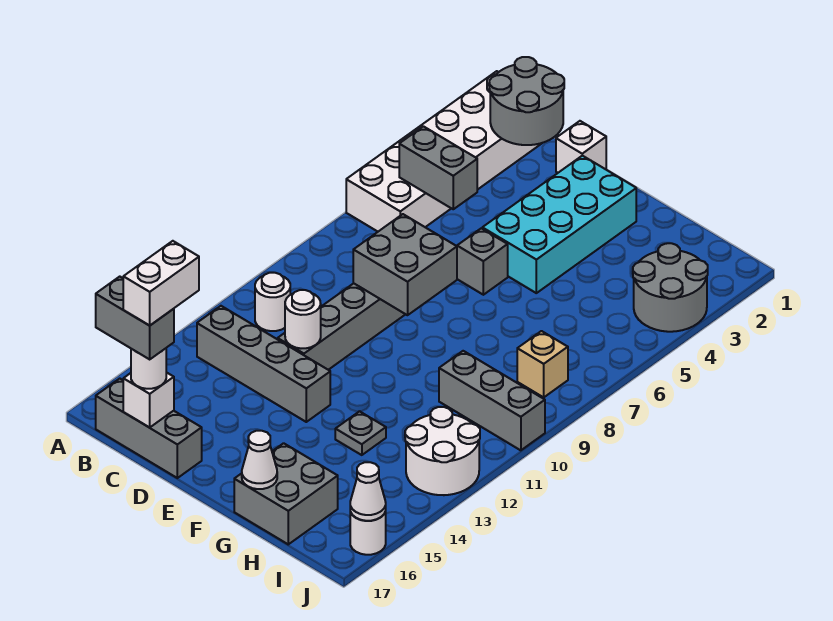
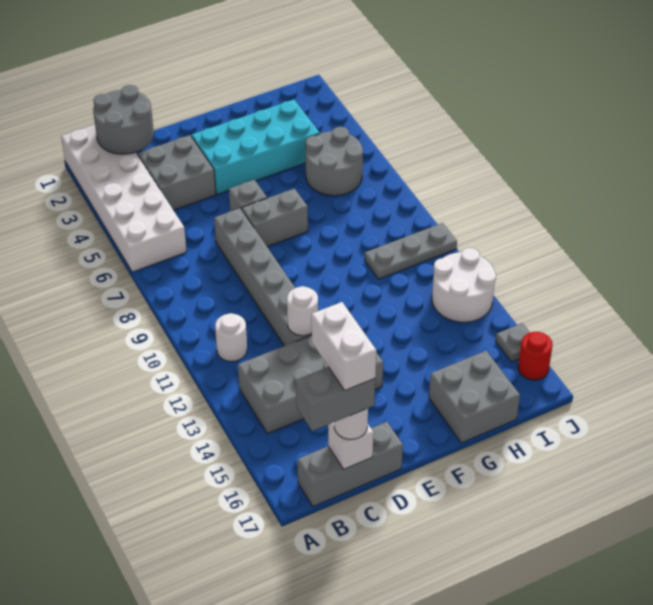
grey 1x2 brick [399,126,477,209] -> grey 1x2 brick moved to [242,189,308,247]
grey 1x4 brick [197,306,330,422] -> grey 2x4 brick [238,335,383,434]
white 1x1 brick [556,121,606,173] -> none
grey 2x2 brick [353,214,457,315] -> grey 2x2 brick moved to [138,135,216,210]
cyan 2x4 brick [482,156,636,293] -> cyan 2x4 brick turned to [192,99,320,194]
grey 1x1 plate [335,411,386,455] -> grey 1x1 plate moved to [496,323,530,362]
white 1x1 cone [242,431,277,489] -> none
grey 1x3 brick [439,351,545,450] -> grey 1x3 plate [365,223,457,279]
grey 2x2 round brick [633,243,708,332] -> grey 2x2 round brick moved to [306,127,363,196]
tan 1x1 brick [517,331,568,397] -> none
white 1x1 round brick [350,512,386,555] -> red 1x1 round brick [518,332,553,380]
white 1x1 cone [350,462,386,521] -> none

